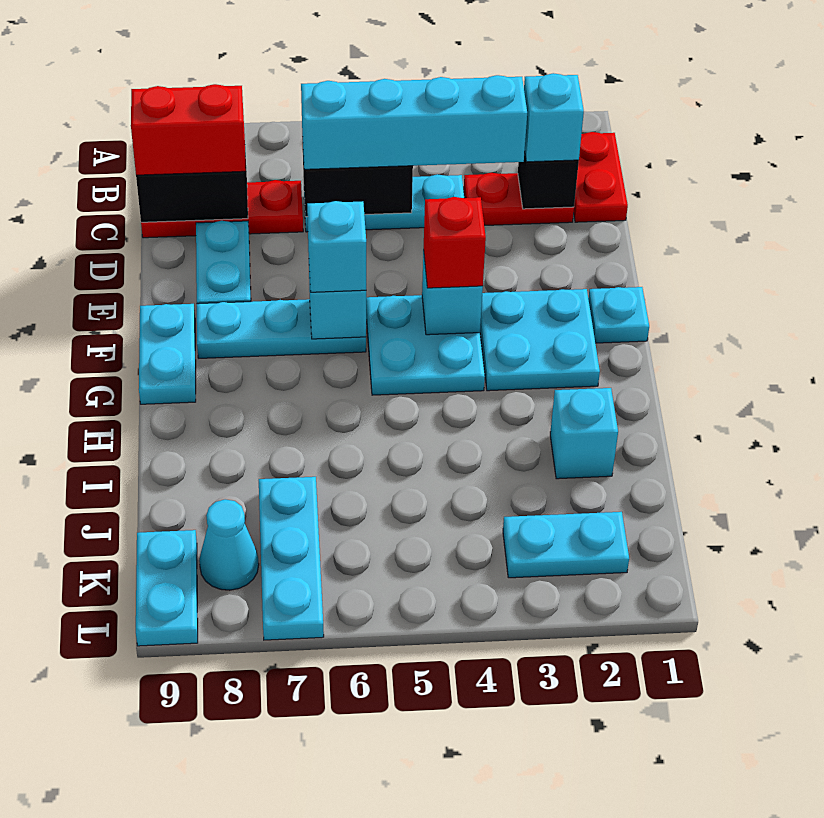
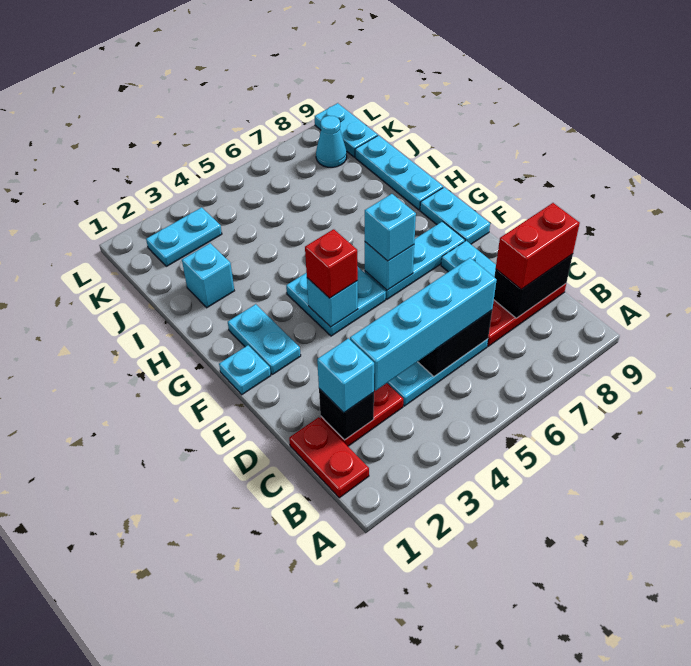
cyan 2x2 plate [480,289,600,391] -> cyan 1x2 plate [228,304,301,374]
cyan 1x3 plate [259,477,324,640] -> cyan 1x3 plate moved to [355,135,443,210]

